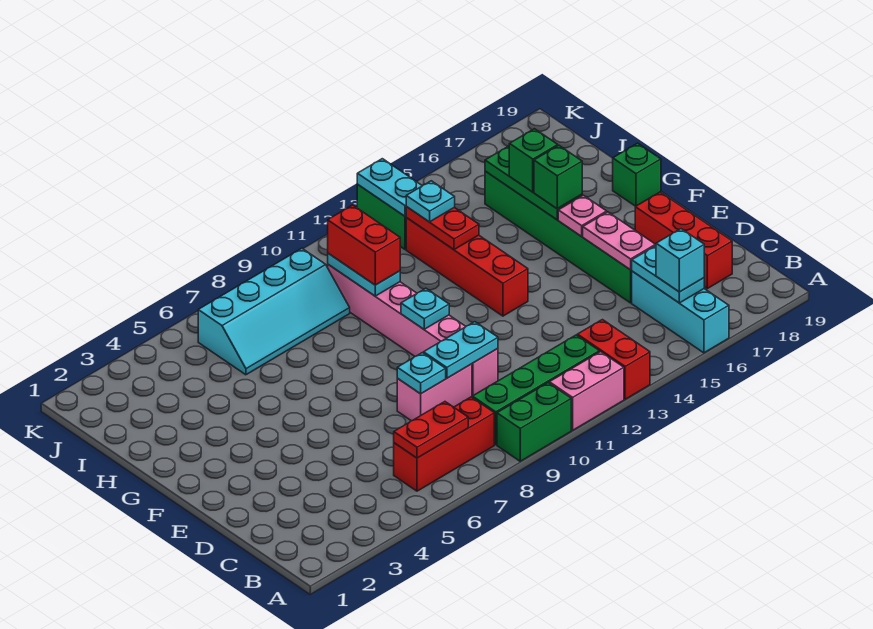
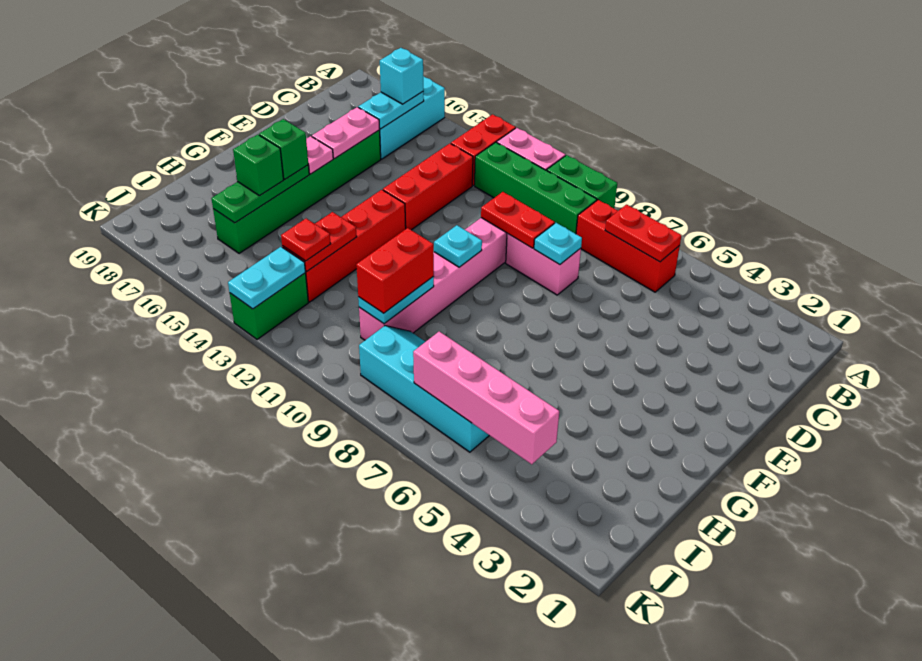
red 1x3 brick [635,192,732,289] -> red 1x3 brick moved to [383,144,473,230]
cyan 1x2 plate [424,322,498,378] -> red 1x2 plate [481,192,555,248]
green 1x1 brick [613,143,661,206] -> none
cyan 1x1 plate [406,181,455,222] -> red 1x1 plate [281,219,331,261]
none -> pink 1x4 brick [413,332,559,464]

